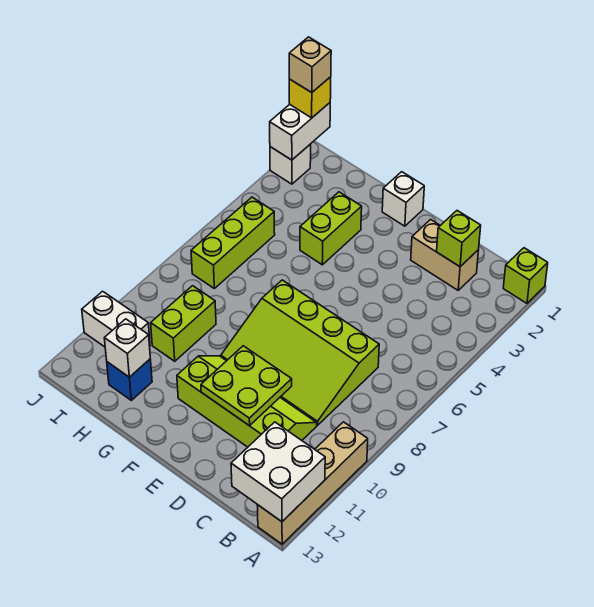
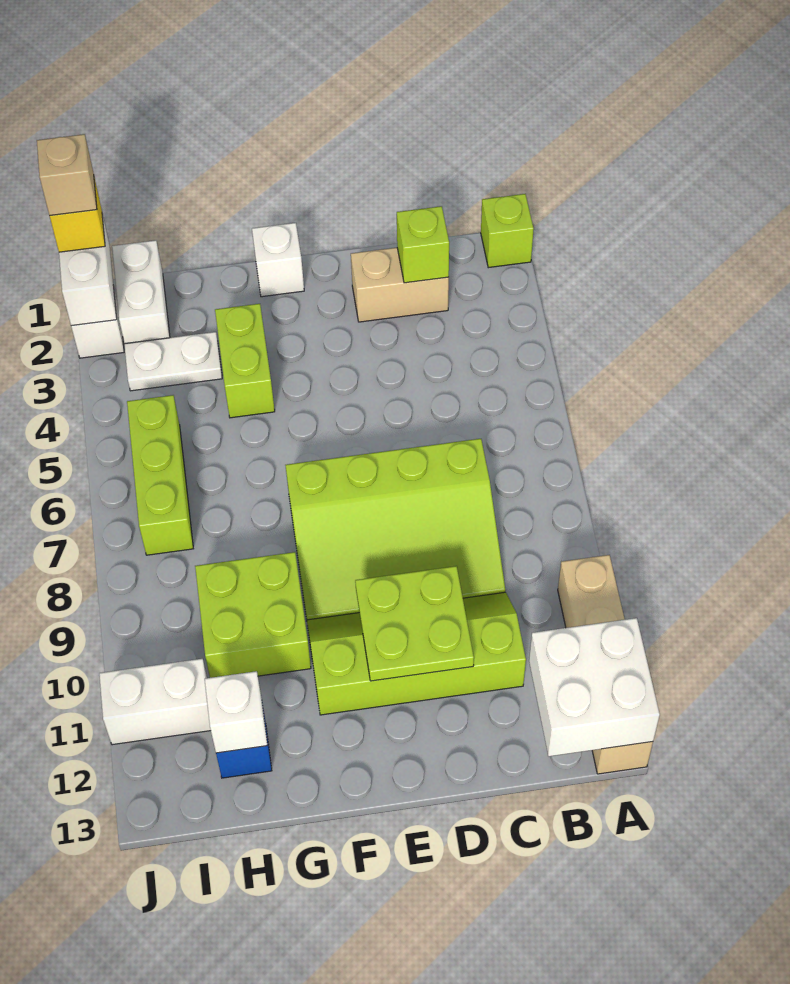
none -> white 1x2 plate [124,332,222,391]
lime 1x2 brick [151,286,216,361] -> lime 2x2 brick [195,552,311,678]
none -> white 1x2 brick [112,240,170,344]

